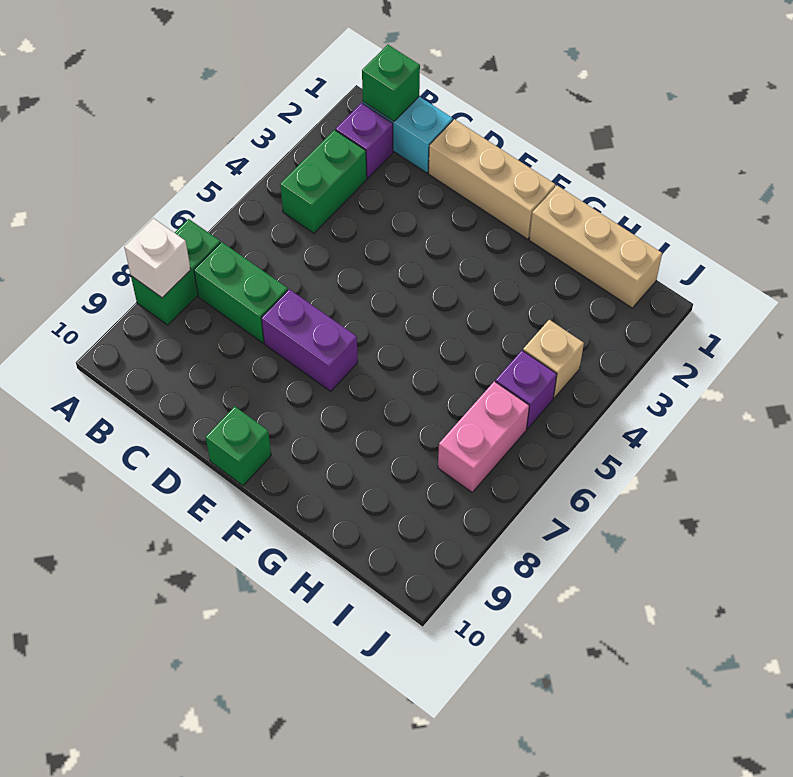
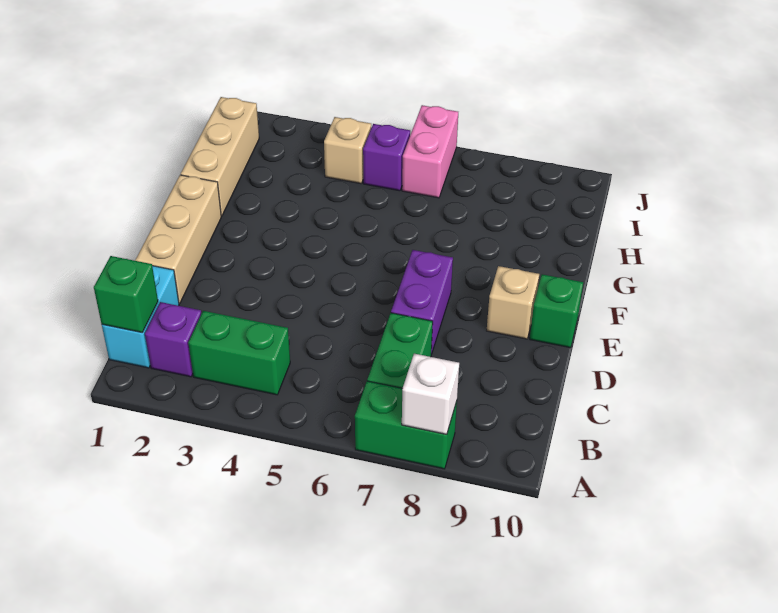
none -> tan 1x1 brick [487,266,539,339]
pink 1x2 brick [438,381,529,492] -> pink 1x2 brick turned to [402,105,458,198]

